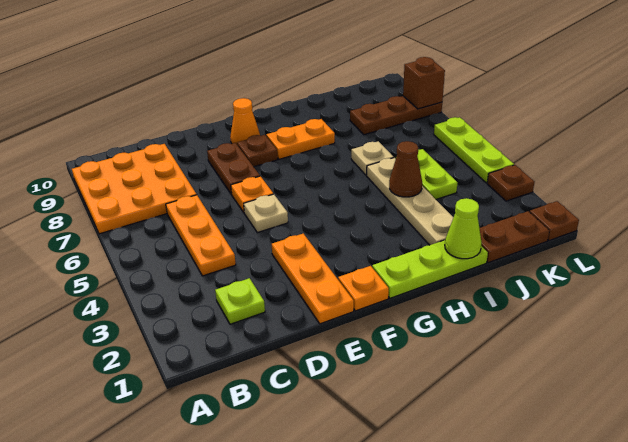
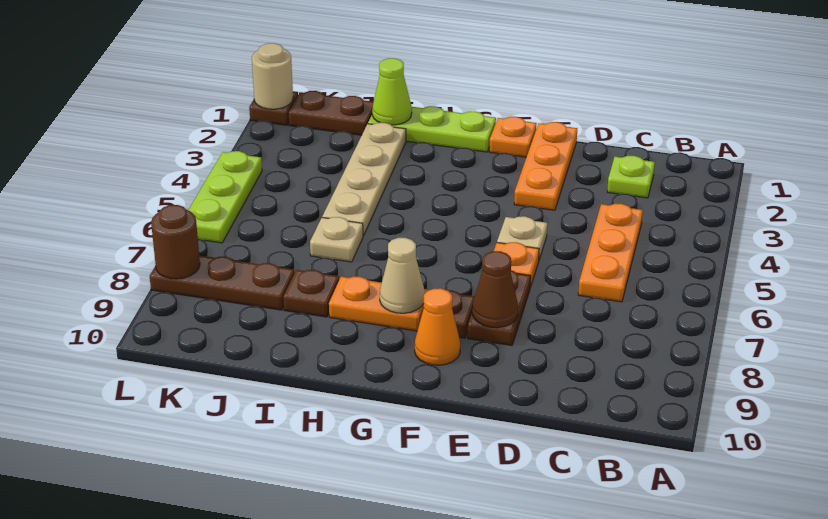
orange 3x3 plate [72,144,197,234] -> none
none -> tan 1x1 cone [380,238,425,313]
brown 1x1 cone [389,141,422,197] -> brown 1x1 cone moved to [472,251,518,328]
lime 1x2 plate [417,149,458,199] -> none
none -> tan 1x1 round brick [252,43,293,109]
brown 1x1 plate [487,165,534,201] -> brown 1x1 plate moved to [283,270,339,317]
brown 1x1 brick [403,57,445,109] -> brown 1x1 round brick [151,205,200,279]

